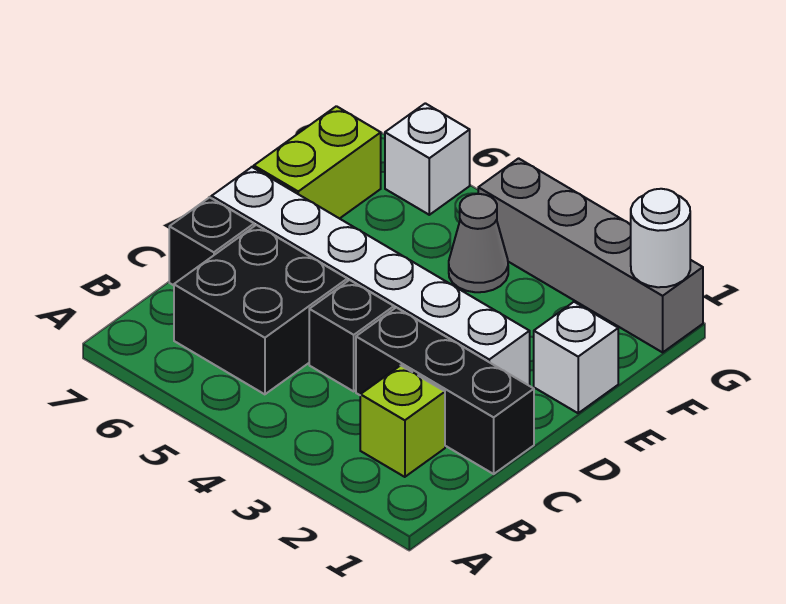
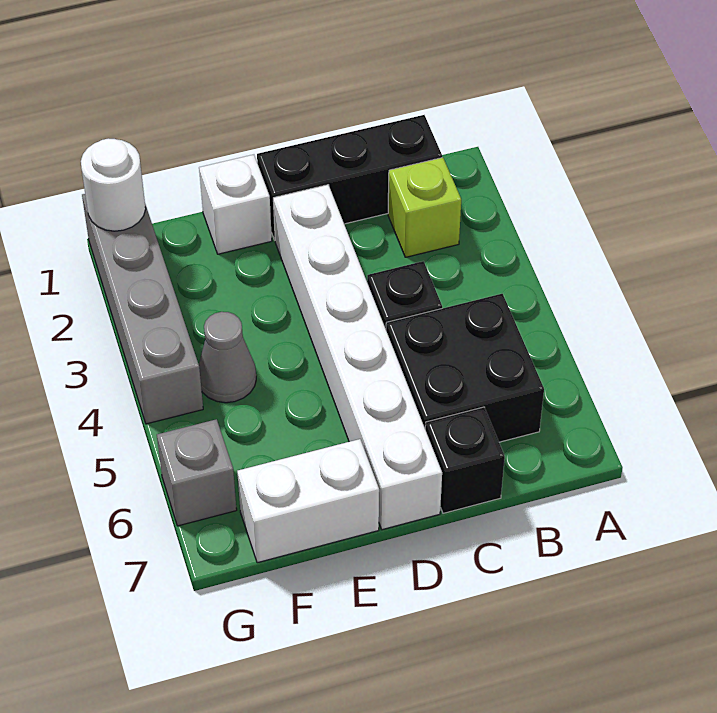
black 1x3 brick [356,308,534,474] -> black 1x3 brick turned to [257,115,442,240]
lime 1x2 brick [254,106,381,219] -> white 1x2 brick [237,439,379,563]
white 1x1 brick [385,103,470,215] -> grey 1x1 brick [157,419,237,526]

